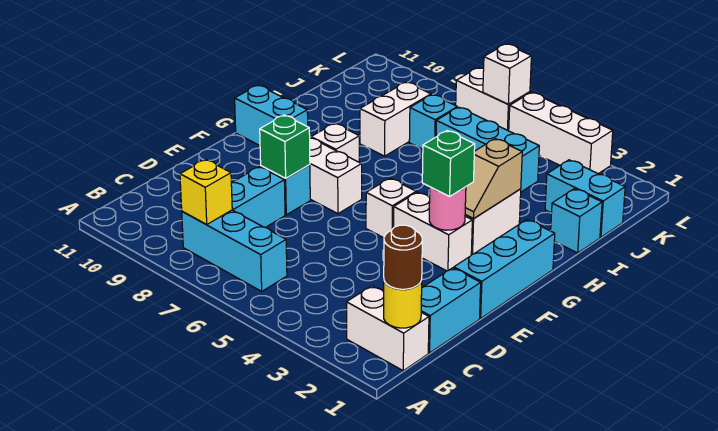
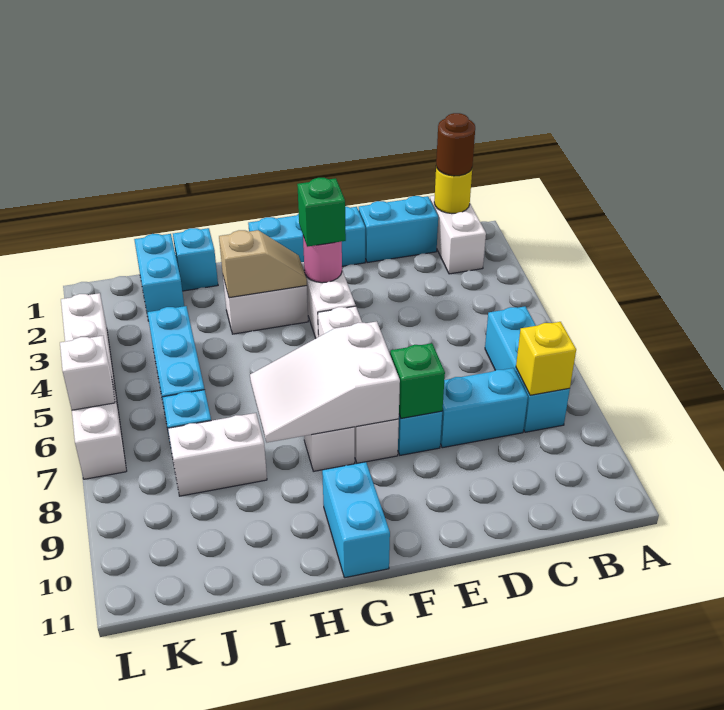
none -> white 2x3 slope [250,321,400,442]

